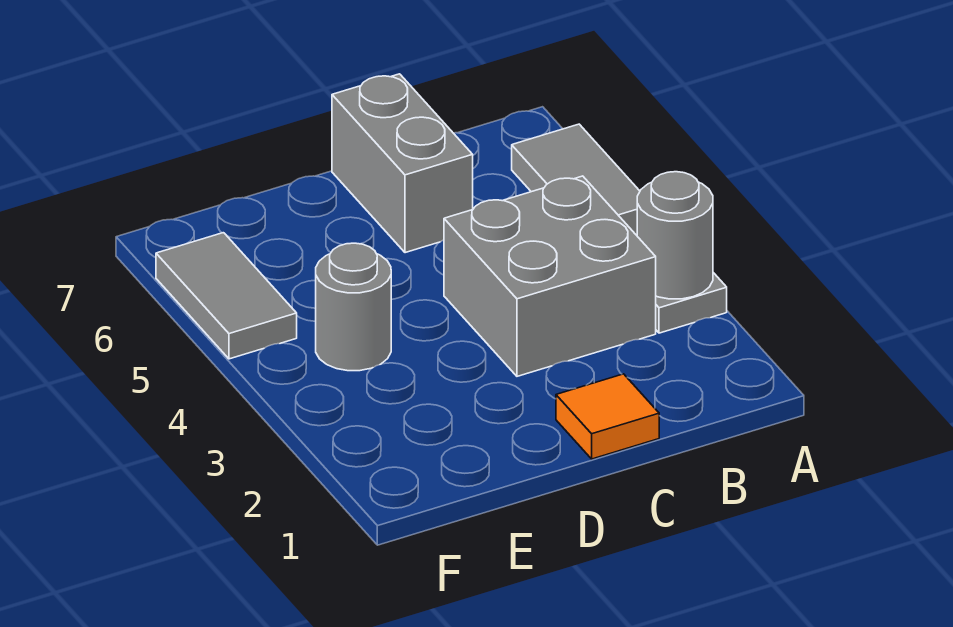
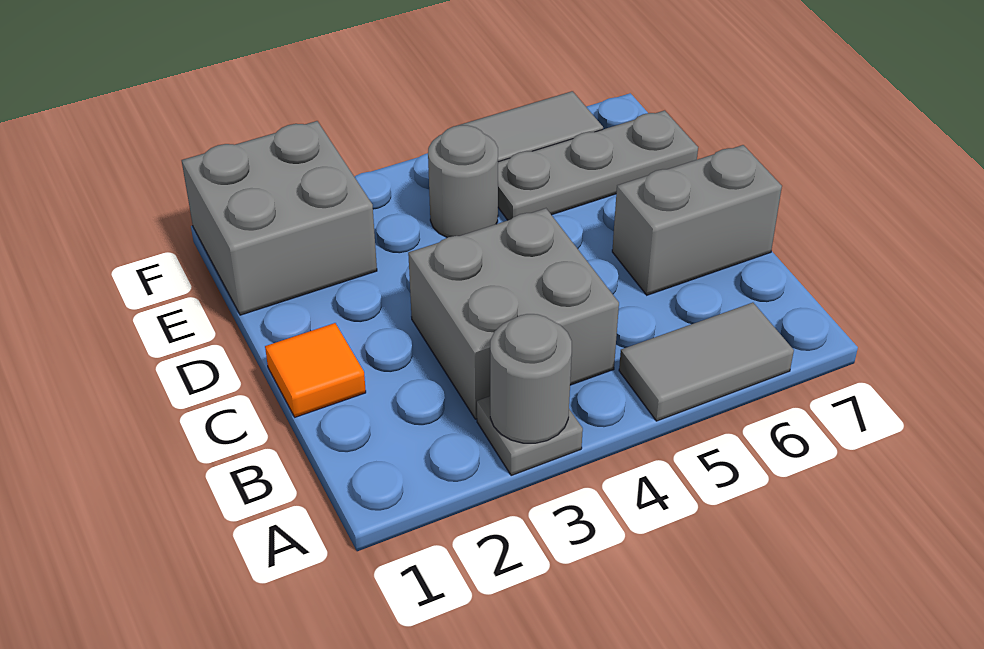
none -> grey 2x2 brick [182,121,377,315]
none -> grey 1x3 plate [498,110,698,220]

